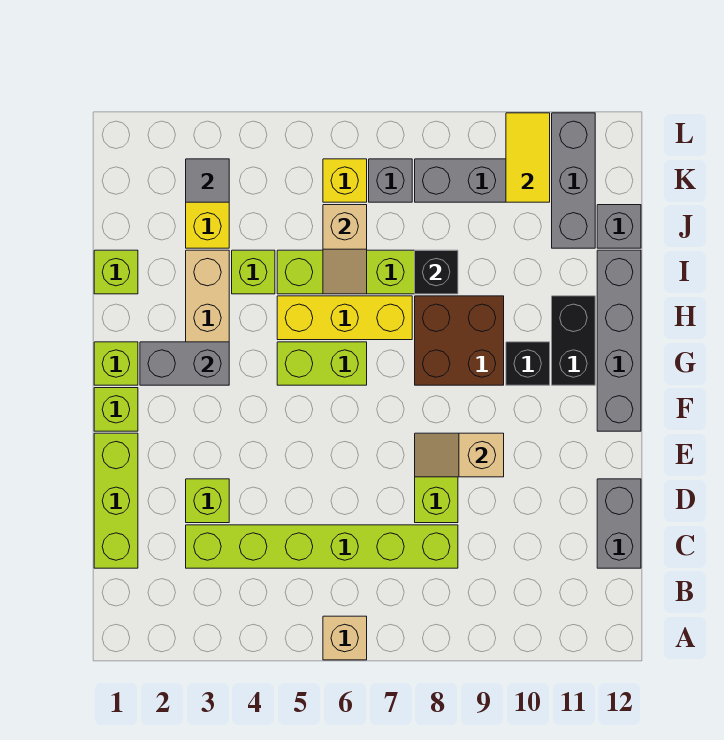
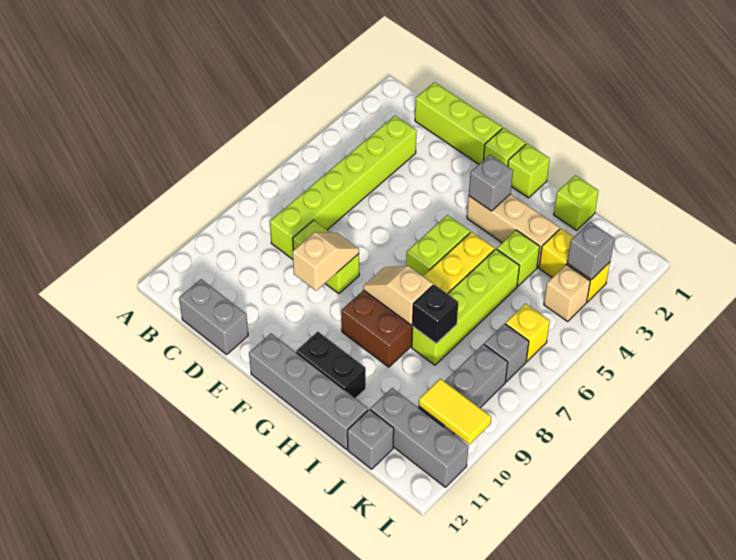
tan 1x1 brick [323,616,367,660] -> tan 1x1 brick moved to [544,265,590,321]
lime 1x1 brick [186,479,229,523] -> none
grey 1x2 brick [140,342,229,385] -> grey 1x1 brick [469,155,513,211]
black 1x1 brick [506,342,550,385] -> none
tan 1x2 slope [323,205,367,294] -> tan 1x2 slope moved to [363,266,433,325]
grey 1x1 tile [186,159,229,202] -> grey 1x1 brick [567,222,615,280]

